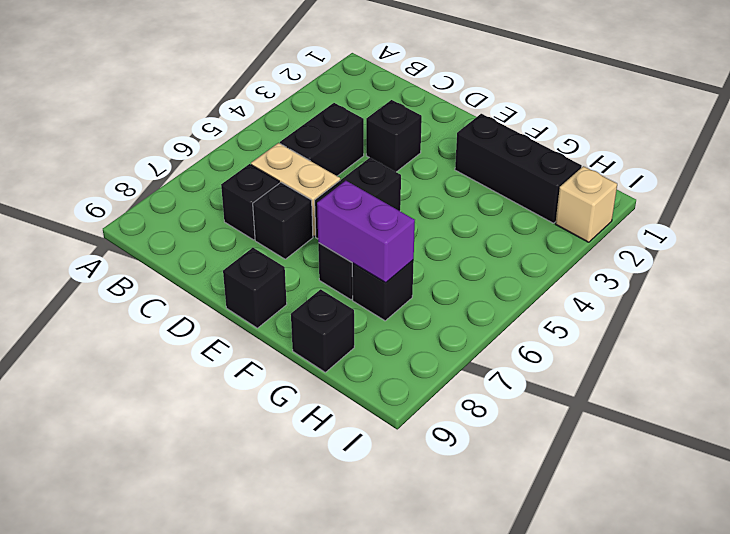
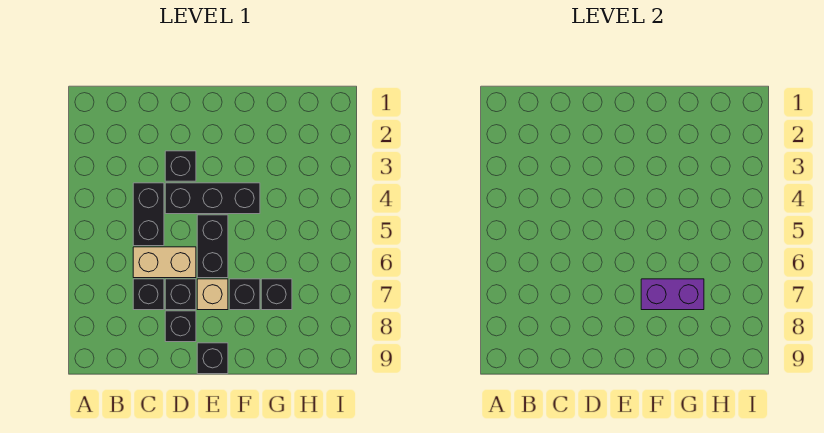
black 1x3 brick [455,114,582,223] -> black 1x3 brick moved to [165,183,260,214]
black 1x1 brick [291,289,354,372] -> black 1x1 brick moved to [165,311,196,342]
tan 1x1 brick [555,166,617,242] -> tan 1x1 brick moved to [197,279,228,310]

